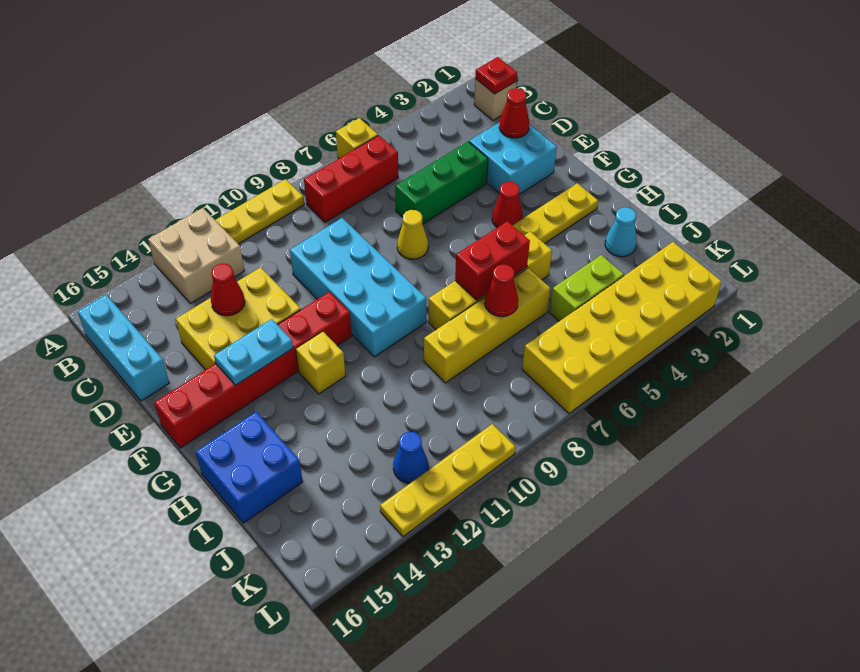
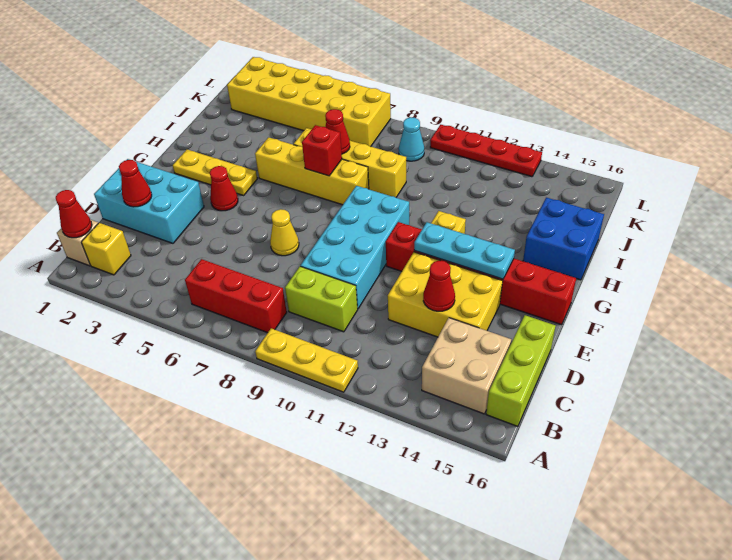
yellow 1x1 brick [336,118,378,158] -> yellow 1x1 brick moved to [81,223,131,275]
tan 2x2 brick [148,208,244,304] -> tan 2x2 brick moved to [422,318,511,414]
red 1x1 plate [475,57,517,94] -> red 1x1 cone [56,190,92,238]
cyan 1x3 brick [78,295,169,401] -> lime 1x3 brick [486,315,556,427]
cyan 2x2 brick [469,122,557,195] -> cyan 2x3 brick [94,159,204,243]
green 1x3 brick [395,142,488,224] -> none
cyan 1x2 plate [214,319,293,385] -> cyan 1x3 plate [414,222,515,279]
red 1x2 brick [455,221,530,300] -> red 1x1 brick [302,125,342,176]
cyan 1x1 cone [605,207,637,257] -> cyan 1x1 cone moved to [399,117,424,161]
lime 1x2 brick [550,255,624,321] -> lime 1x2 brick moved to [285,266,358,332]
blue 1x1 cone [393,432,428,483] -> none
yellow 1x4 plate [380,424,515,536] -> red 1x4 plate [430,125,542,177]

